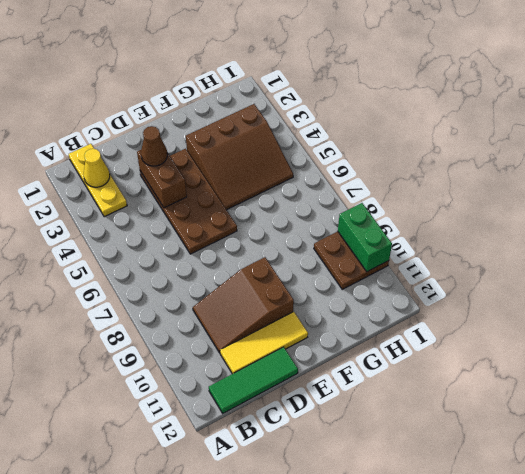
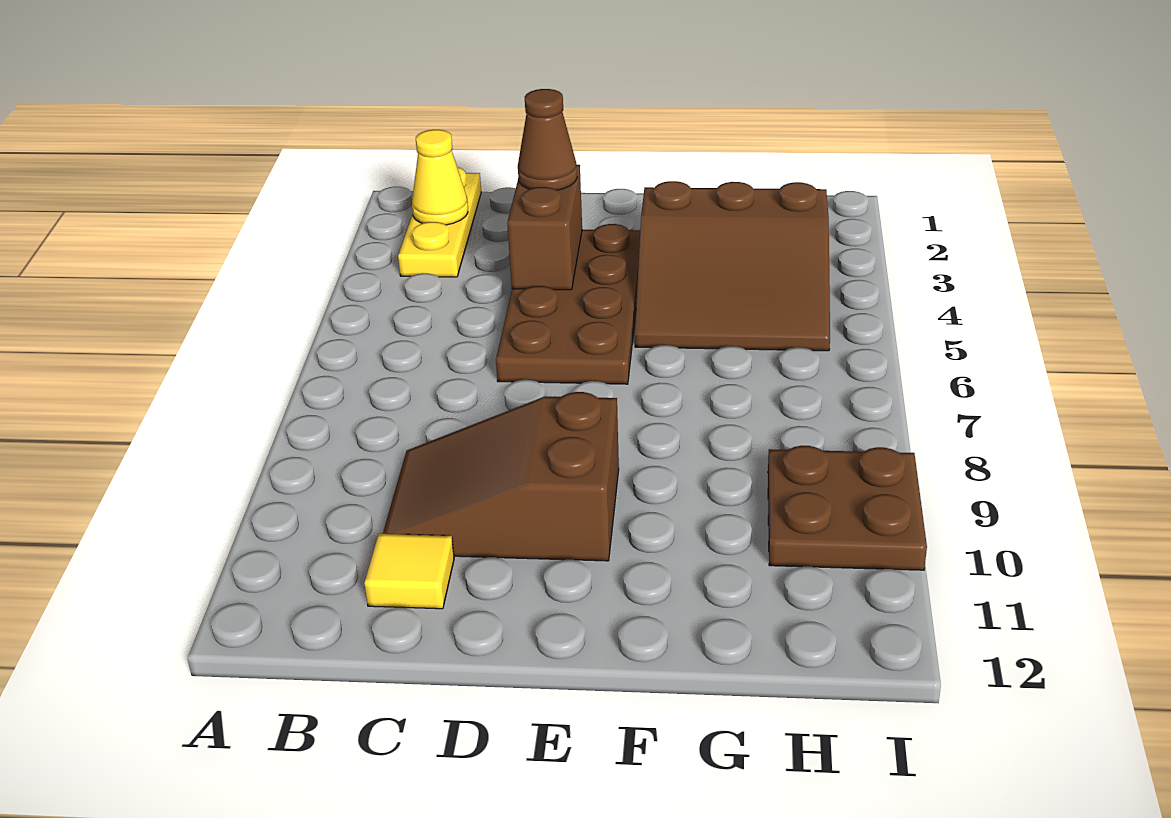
green 1x3 tile [209,347,298,413] -> none
yellow 1x3 tile [220,312,308,374] -> yellow 1x1 tile [364,534,454,609]
green 1x2 brick [338,203,392,272] -> none

